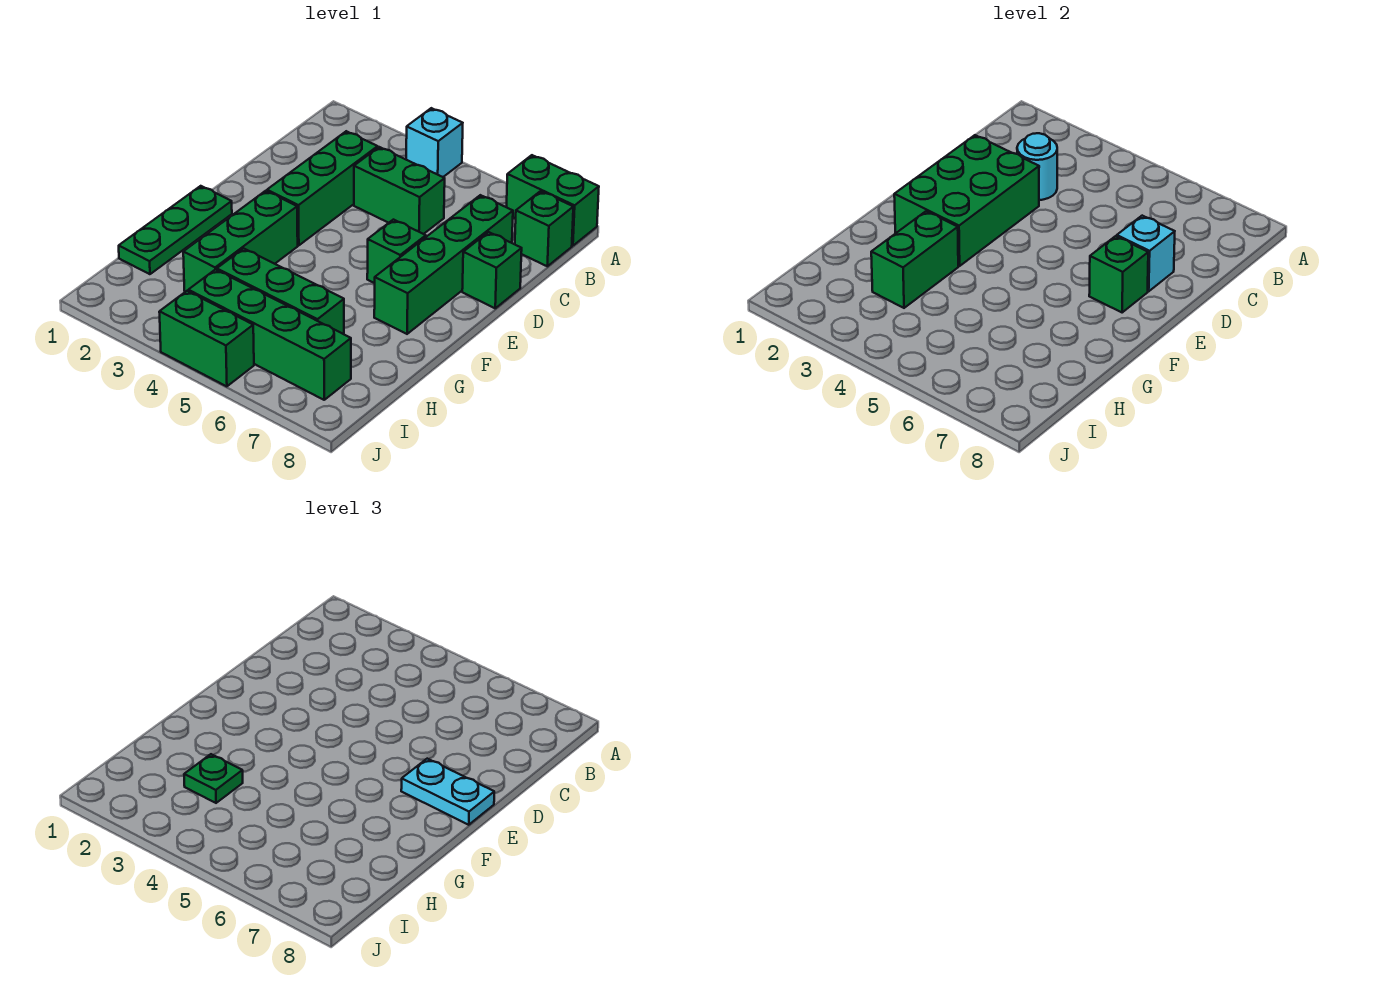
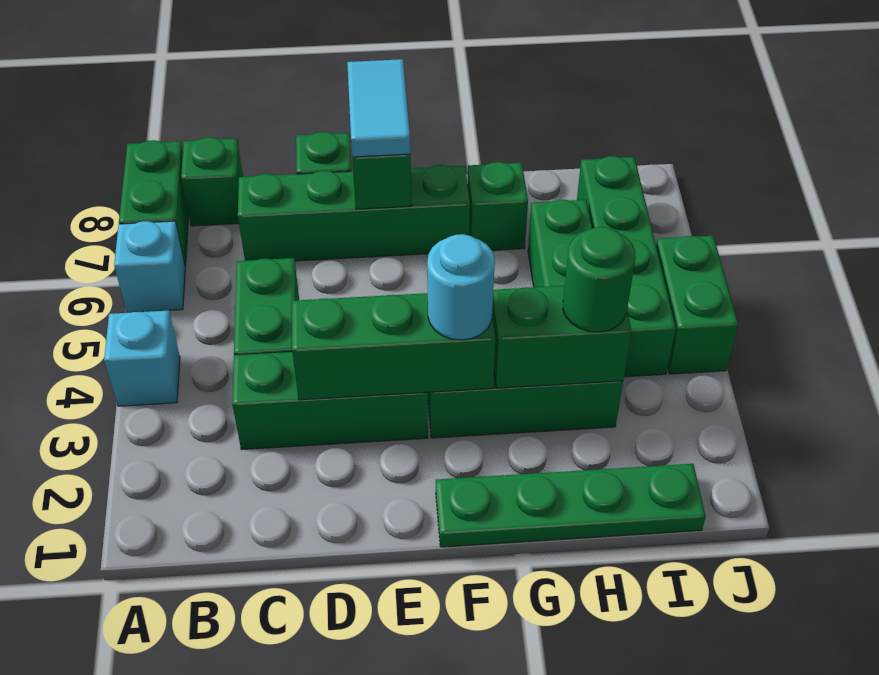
cyan 1x1 round brick [1017,133,1057,200] -> cyan 1x1 round brick moved to [427,234,495,340]
green 2x3 brick [894,135,1039,266] -> green 1x3 brick [292,293,495,400]
cyan 1x1 brick [1117,216,1175,291] -> cyan 1x1 brick moved to [114,221,185,313]
green 1x1 brick [367,220,426,283] -> green 1x1 brick moved to [468,162,528,250]
cyan 1x2 plate [401,759,494,825] -> cyan 1x2 tile [347,59,410,157]
green 1x3 plate [119,186,232,274] -> green 1x4 plate [436,464,706,547]
green 1x1 plate [184,754,243,803] -> green 1x1 round brick [563,227,635,332]

